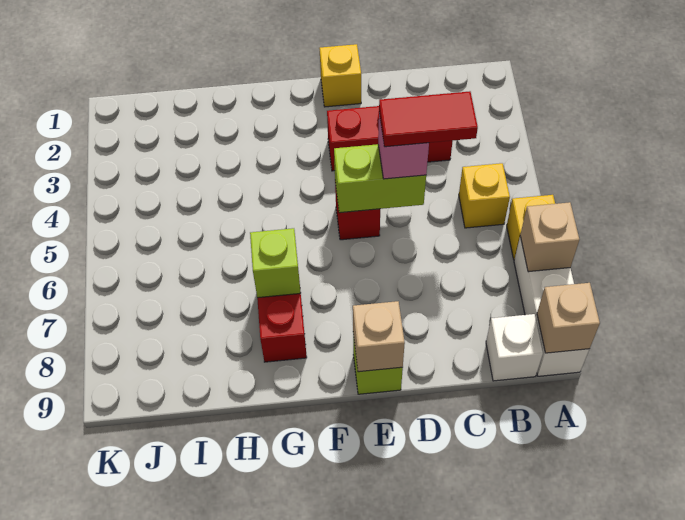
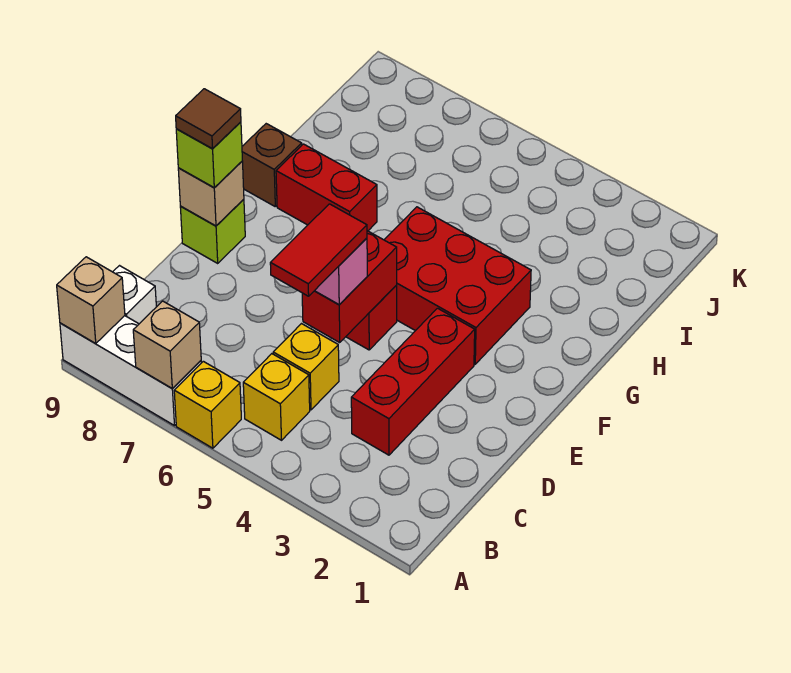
lime 1x2 brick [334,144,426,213] -> red 1x2 brick [302,231,397,342]
yellow 1x1 brick [320,44,361,107] -> yellow 1x1 brick moved to [273,324,339,410]
none -> brown 1x1 tile [176,89,241,149]
none -> red 2x3 brick [384,207,531,364]
lime 1x1 brick [250,228,301,298] -> lime 1x1 brick moved to [176,122,242,188]
none -> brown 1x1 brick [242,124,302,206]

